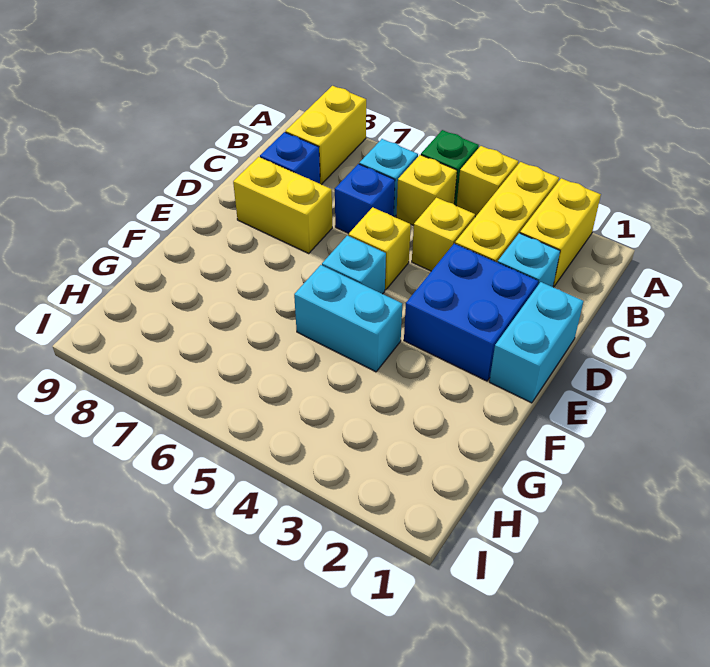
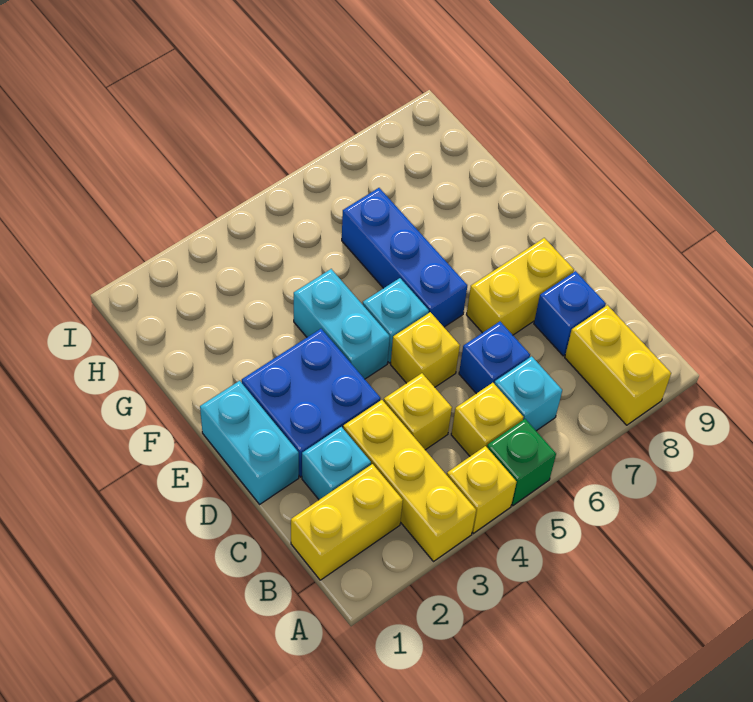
yellow 1x2 brick [520,178,601,287] -> yellow 1x2 brick turned to [291,464,403,580]
none -> blue 1x3 brick [342,188,467,327]
cyan 1x2 brick [294,265,402,372] -> cyan 1x2 brick turned to [294,269,390,379]

